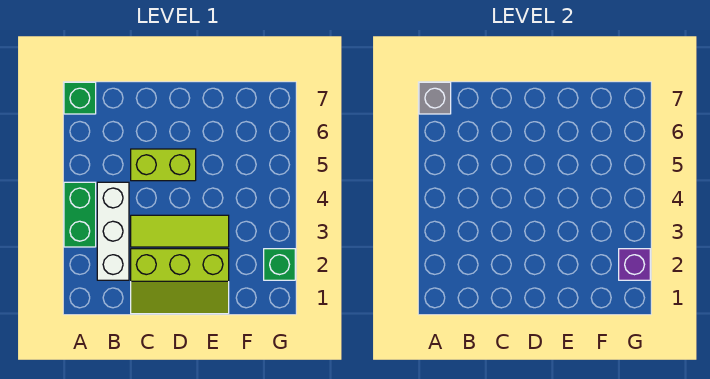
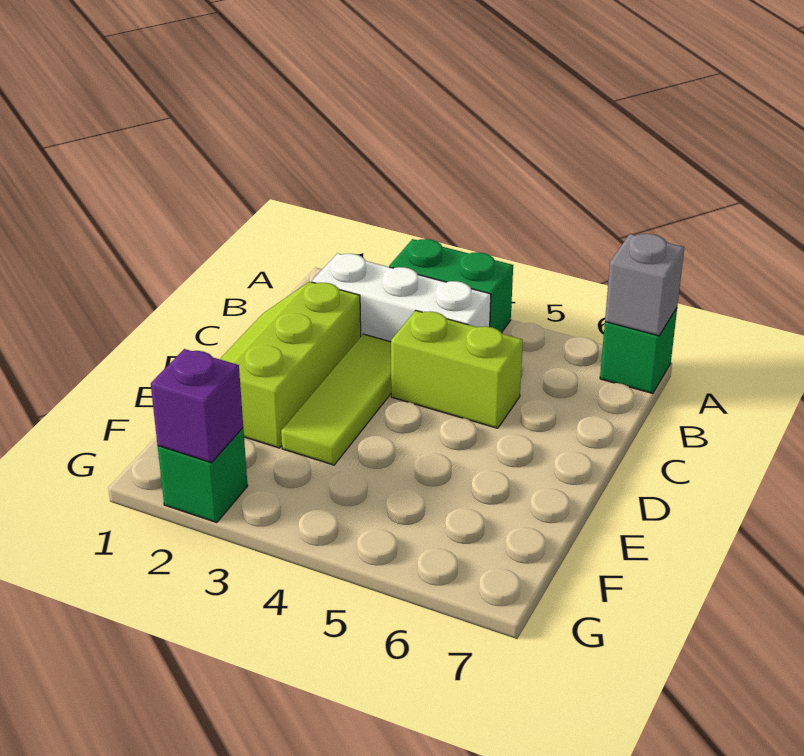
lime 1x2 brick [131,149,196,181] -> lime 1x2 brick turned to [391,311,523,428]

